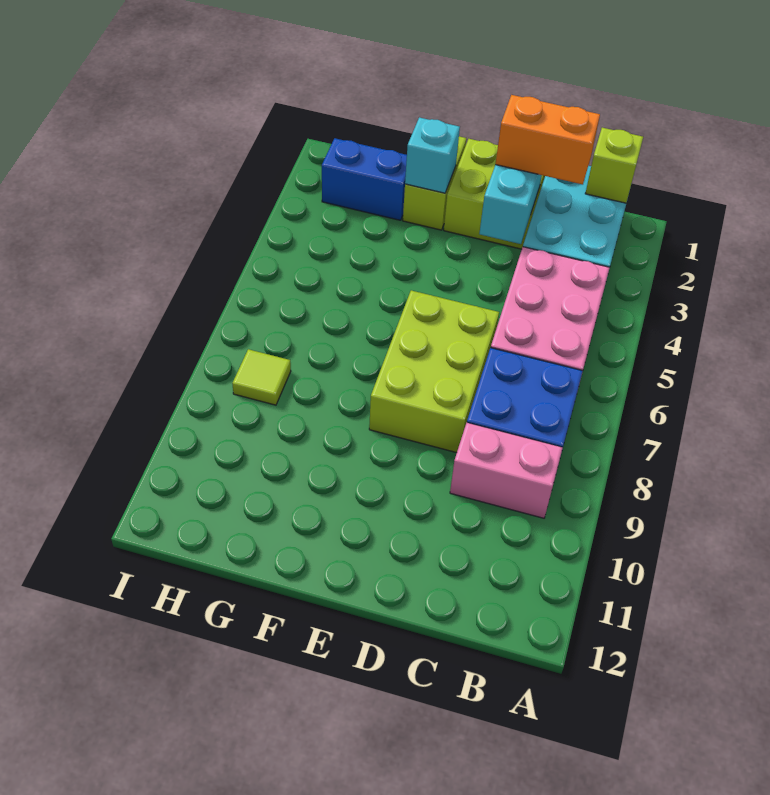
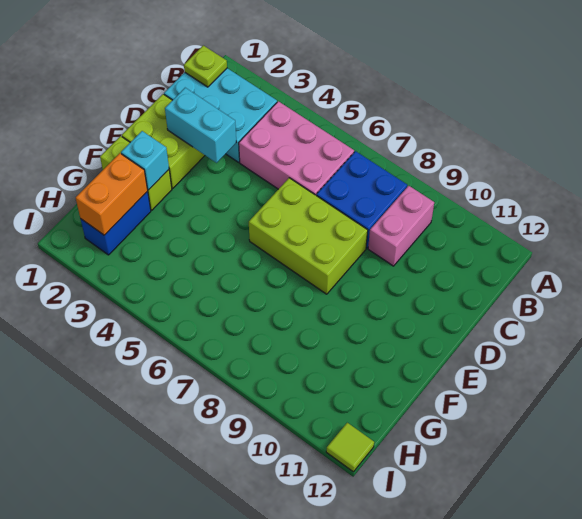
lime 1x1 brick [585,128,643,203] -> lime 1x1 plate [184,45,227,87]
orange 1x2 brick [495,95,600,184] -> orange 1x2 brick moved to [76,153,148,235]
lime 1x1 tile [232,349,291,405] -> lime 1x1 tile moved to [326,423,374,472]

